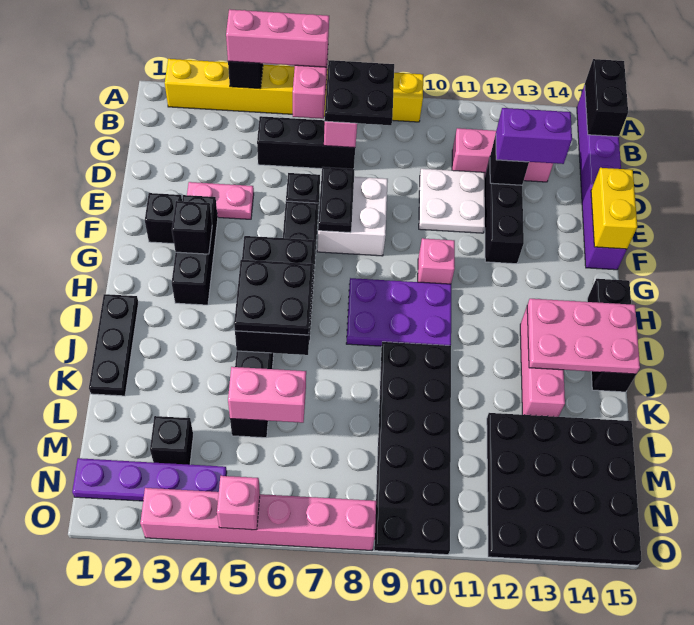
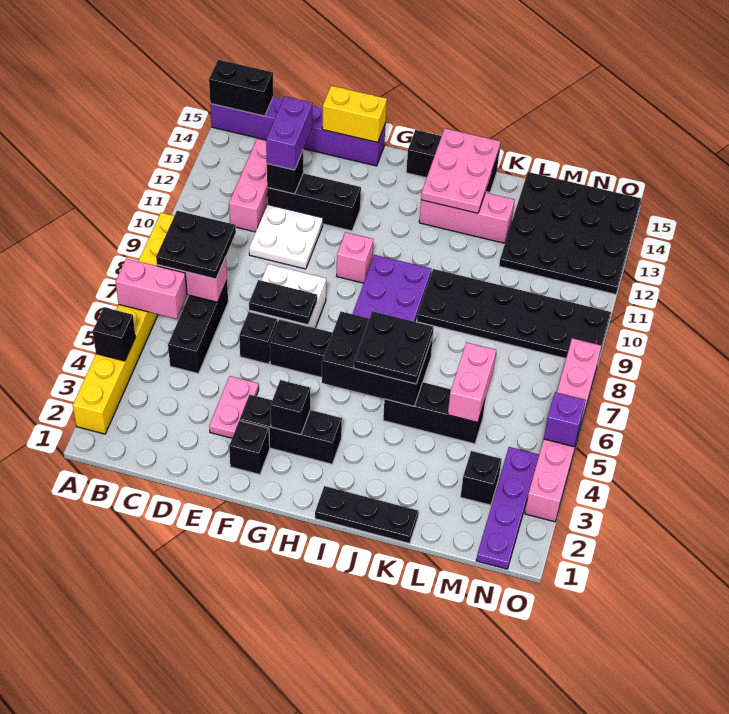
pink 1x3 brick [226,9,329,67] -> none
pink 1x1 brick [217,476,260,530] -> purple 1x1 brick [544,392,586,447]

